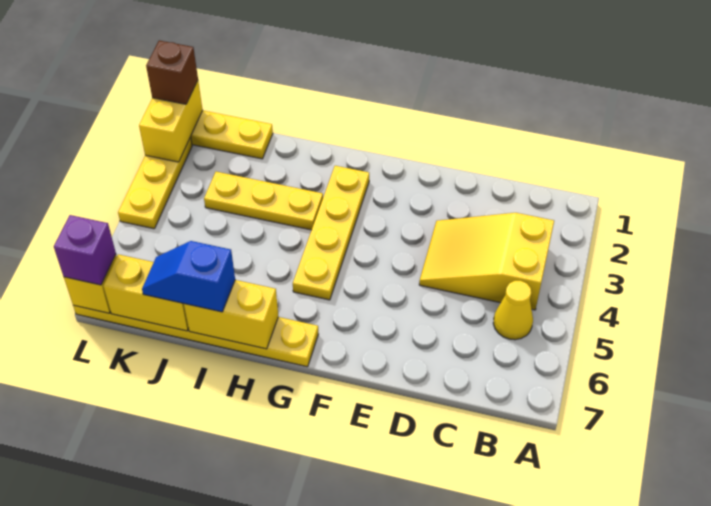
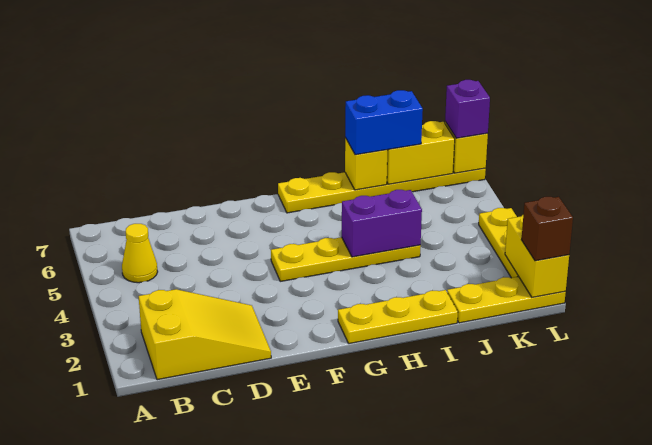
yellow 2x3 slope [419,213,554,310] -> yellow 2x3 slope moved to [139,289,271,380]
yellow 1x4 plate [293,166,369,300] -> yellow 1x4 plate turned to [271,237,421,281]
yellow 1x3 plate [204,172,323,230] -> yellow 1x3 plate moved to [338,290,458,344]
none -> purple 1x2 brick [342,190,422,257]
yellow 1x2 brick [184,280,278,349] -> yellow 1x1 brick [345,138,387,190]
blue 1x2 slope [142,241,235,312] -> blue 1x2 brick [345,90,423,155]

